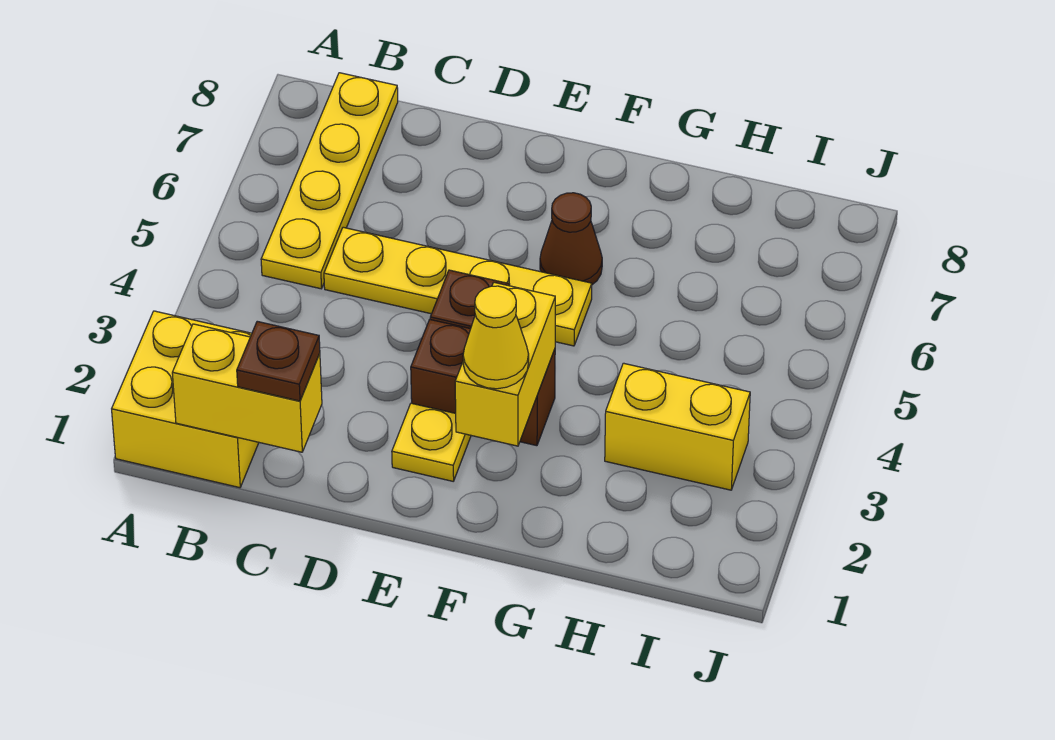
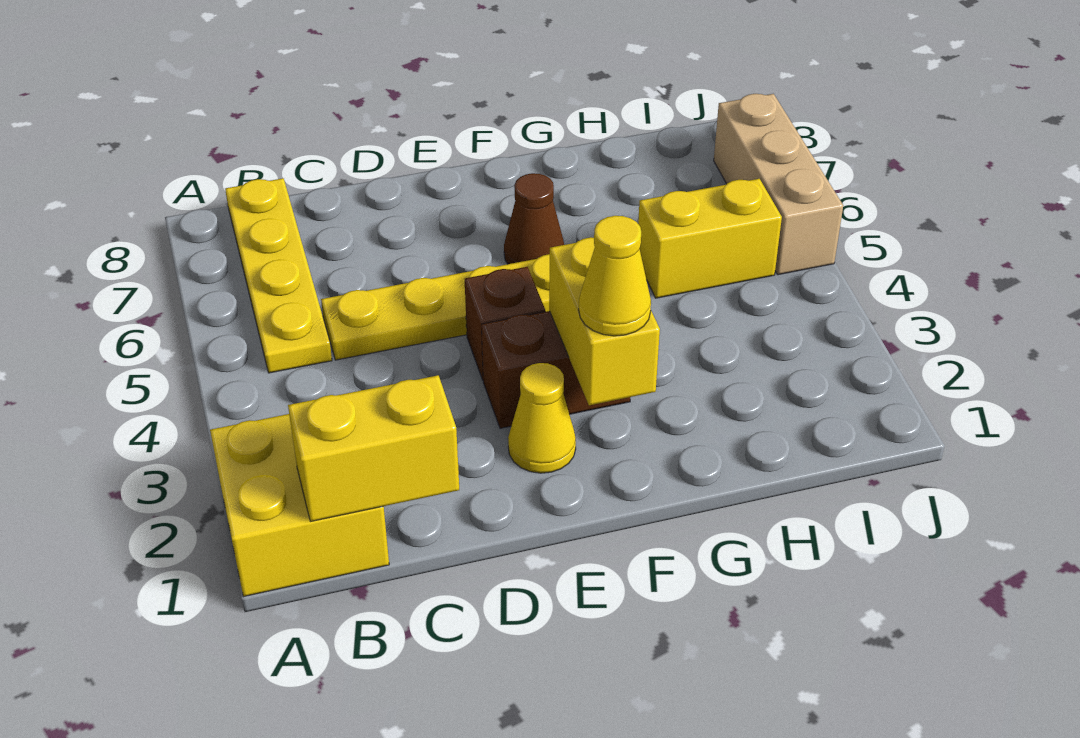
brown 1x1 plate [237,321,320,401] -> none
yellow 1x1 plate [392,403,471,481] -> yellow 1x1 cone [508,363,576,473]
yellow 1x2 brick [605,363,750,490] -> yellow 1x2 brick moved to [638,179,782,298]
none -> tan 1x3 brick [714,94,843,275]

